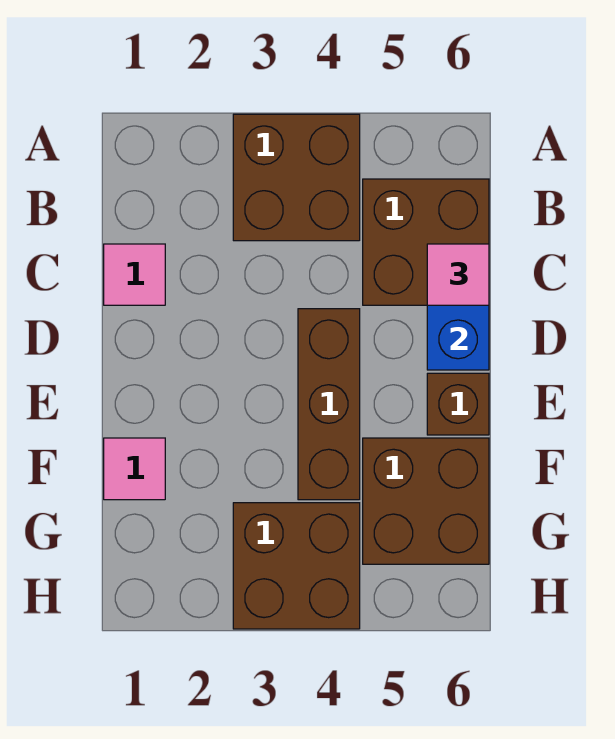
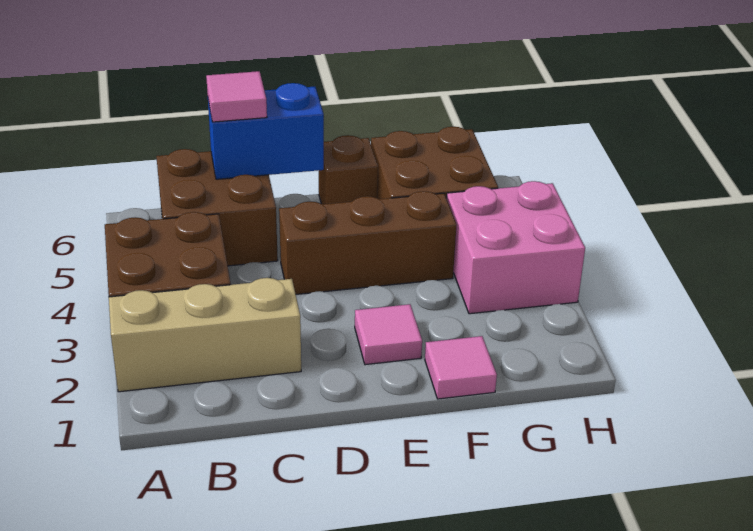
none -> tan 1x3 brick [109,278,301,392]
pink 1x1 tile [104,244,165,305] -> pink 1x1 tile moved to [355,304,422,365]
brown 2x2 brick [233,503,360,629] -> pink 2x2 brick [447,181,585,314]

